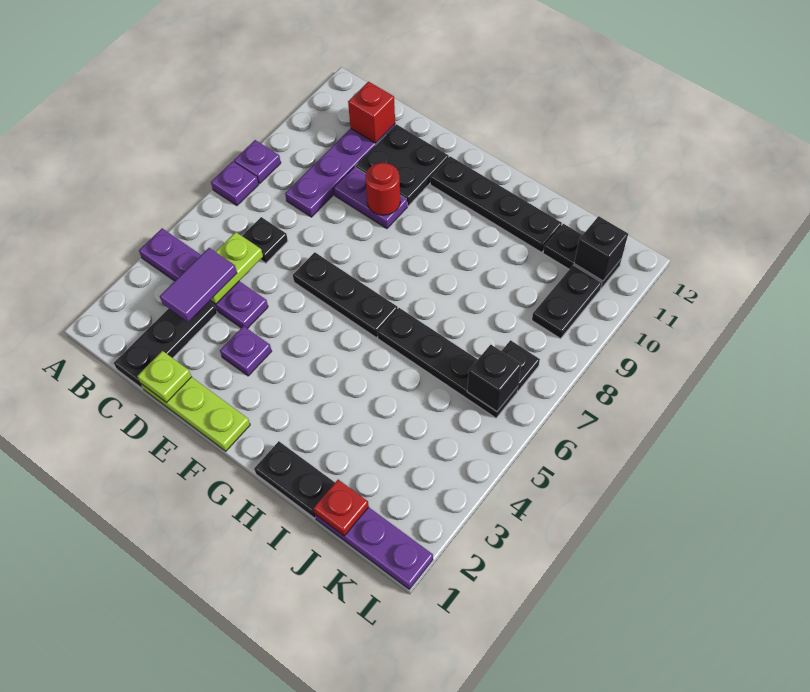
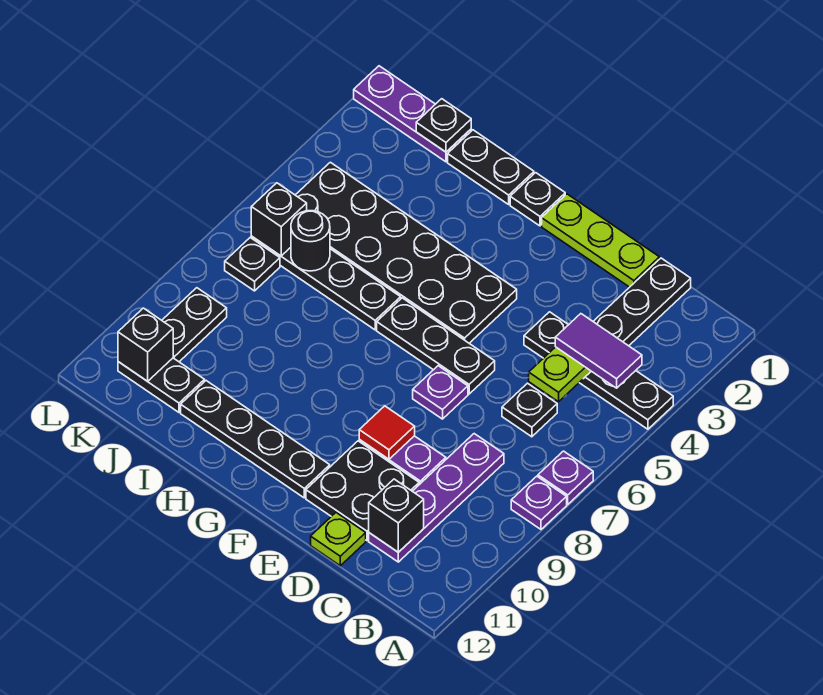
purple 1x4 plate [139,228,268,329] -> black 1x4 plate [524,312,673,429]
purple 1x2 tile [160,248,237,322] -> purple 1x2 tile turned to [555,314,642,388]
red 1x1 brick [348,82,395,143] -> black 1x1 brick [369,479,424,552]
lime 1x1 plate [137,351,191,402] -> lime 1x1 plate moved to [311,513,366,566]
purple 1x1 plate [220,326,272,376] -> purple 1x1 plate moved to [413,366,468,419]
red 1x1 round brick [365,163,400,215] -> red 1x1 tile [359,406,415,459]
none -> black 2x6 plate [296,162,517,343]
none -> black 1x1 plate [510,173,565,226]
red 1x1 plate [313,480,369,536] -> black 1x1 plate [416,99,471,152]
none -> black 1x1 round brick [291,211,330,271]

